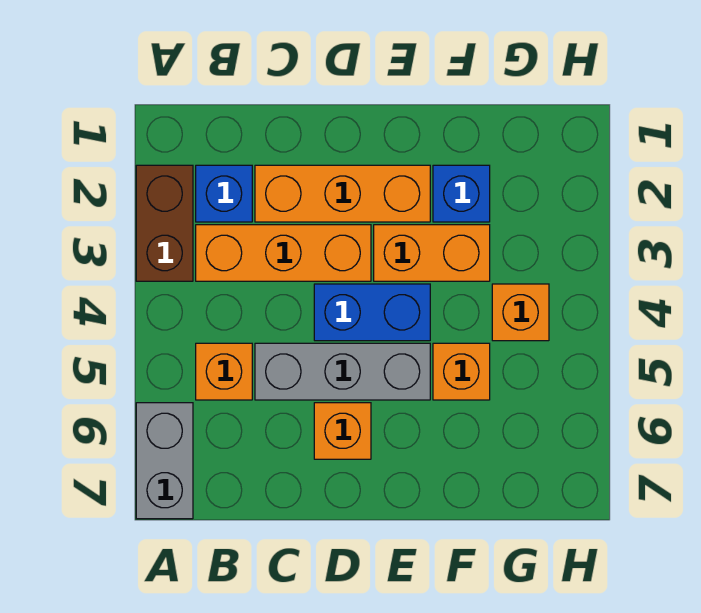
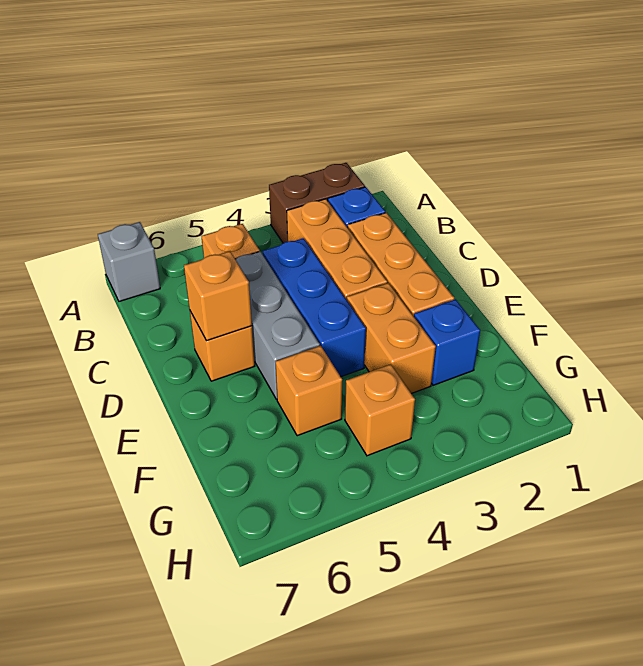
grey 1x2 brick [136,403,193,519] -> grey 1x1 brick [98,222,160,301]
blue 1x2 brick [314,284,430,341] -> blue 1x3 brick [263,238,366,377]
none -> orange 1x1 brick [184,251,252,341]

